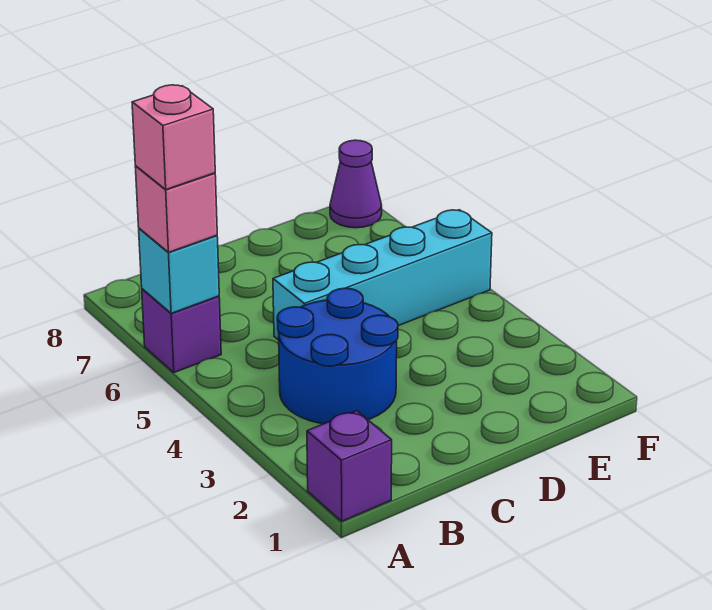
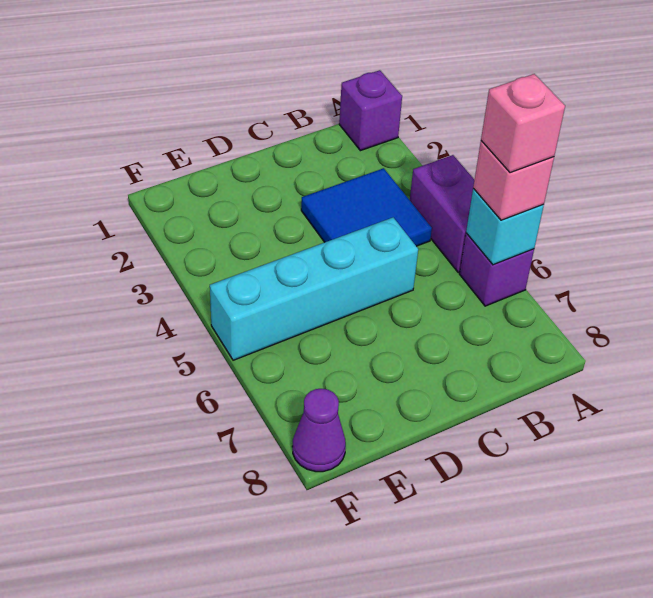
none -> purple 1x2 brick [410,155,474,273]
blue 2x2 round brick [277,288,398,424] -> blue 2x2 tile [301,168,432,246]

